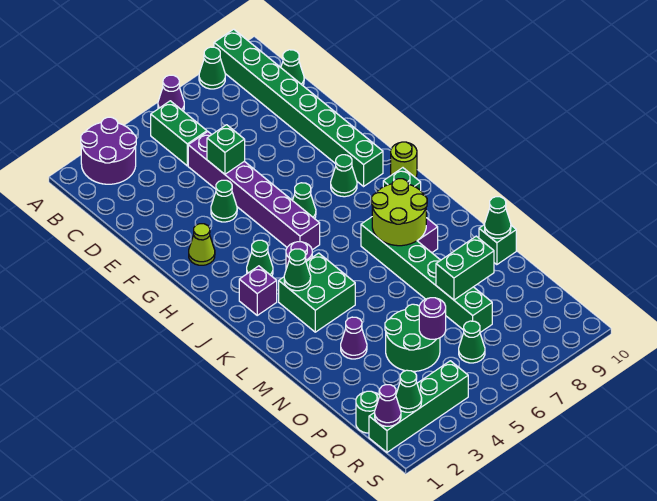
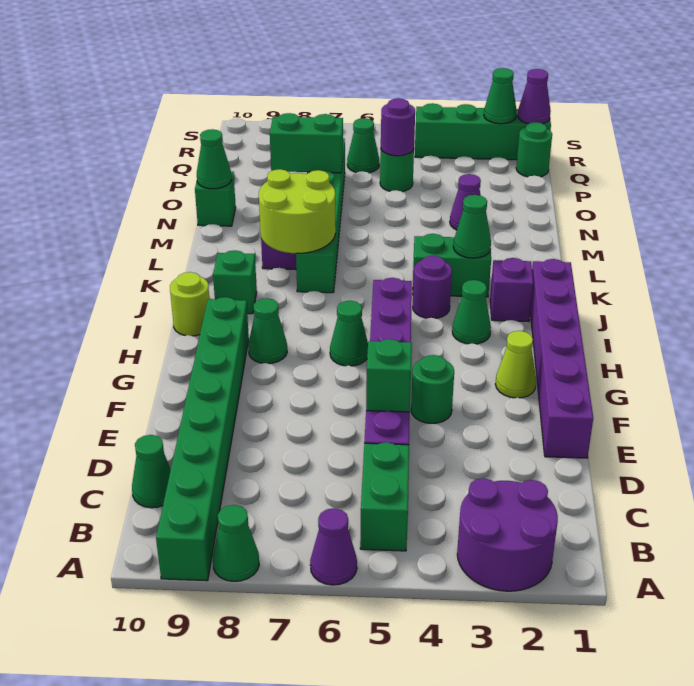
none -> purple 1x6 brick [530,259,593,458]
green 1x1 cone [211,180,237,222] -> green 1x1 round brick [411,355,454,424]
green 2x2 brick [279,253,355,332] -> green 1x2 brick [413,234,491,297]
green 2x2 round brick [385,304,440,371] -> green 1x1 round brick [380,149,414,192]

